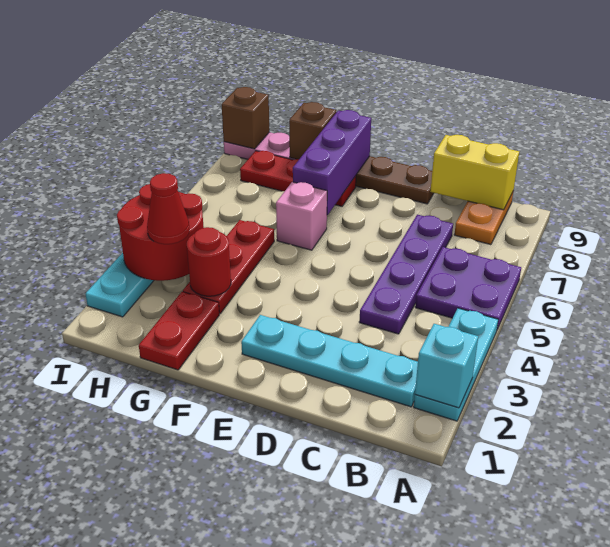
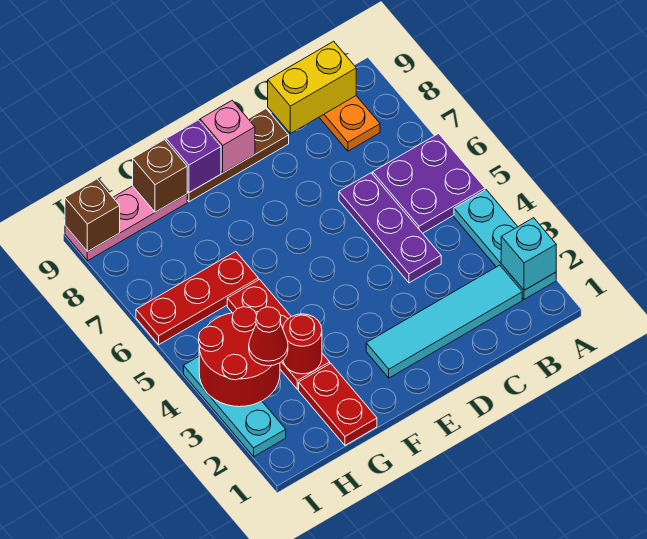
cyan 1x4 plate [241,315,418,407] -> cyan 1x4 tile [366,265,522,378]
purple 1x4 plate [359,215,453,334] -> purple 1x3 plate [339,173,441,283]
pink 1x1 brick [276,182,327,250] -> pink 1x1 brick moved to [200,100,255,173]
purple 1x3 brick [293,110,371,215] -> purple 1x1 brick [166,120,221,193]
red 1x3 plate [240,151,356,206] -> red 1x3 plate moved to [136,252,258,345]

